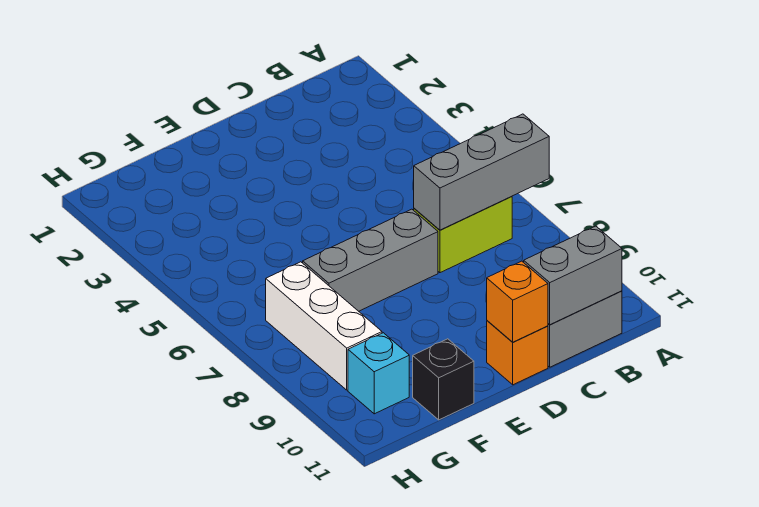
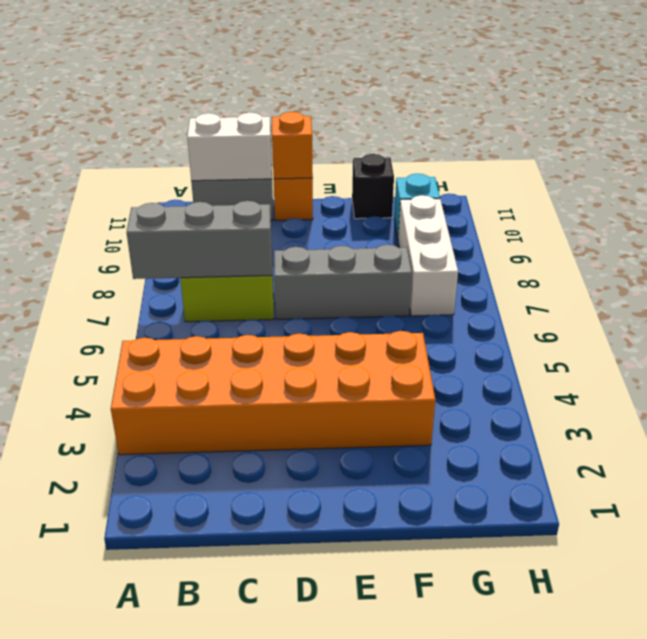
none -> orange 2x6 brick [111,331,435,455]
grey 1x2 brick [524,226,622,325] -> white 1x2 brick [187,113,272,181]

